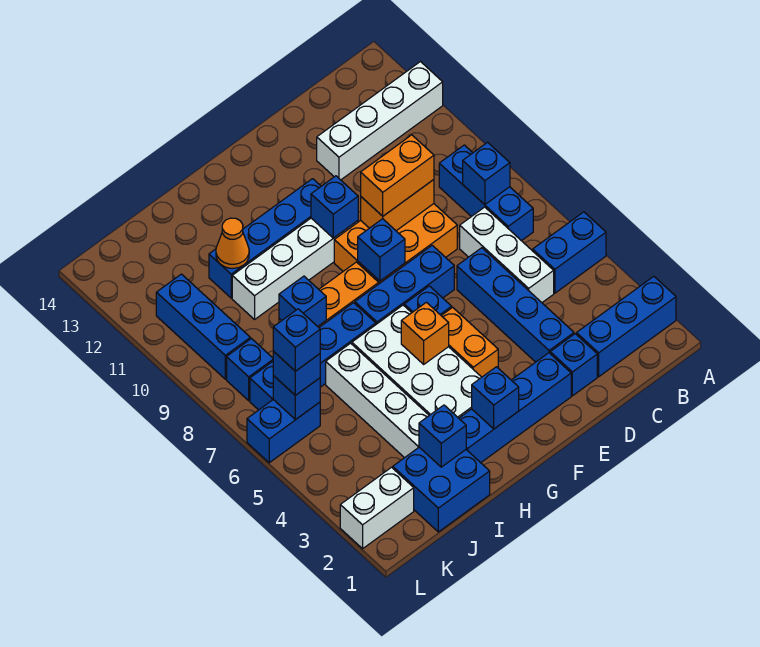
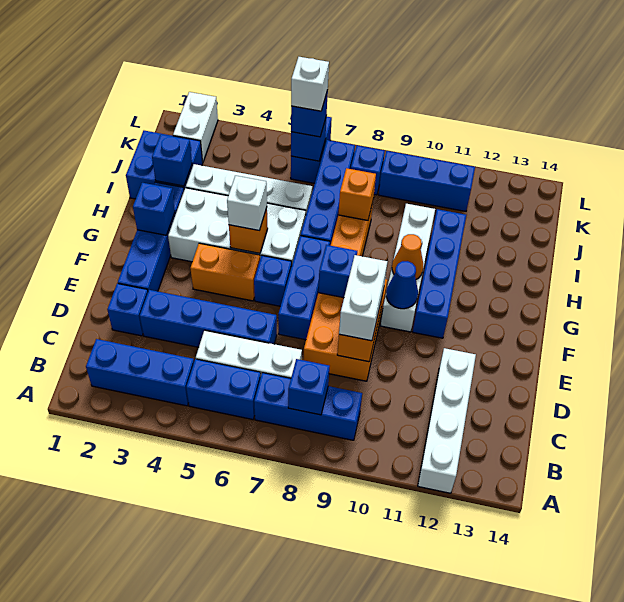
blue 1x3 brick [576,276,676,377] -> blue 1x3 brick turned to [86,339,194,406]
blue 1x2 brick [533,212,606,293] -> blue 1x2 brick turned to [186,359,261,419]
orange 1x2 brick [361,135,434,216] -> white 1x2 brick [339,255,387,341]
blue 1x1 brick [311,176,358,238] -> blue 1x1 cone [386,261,418,309]
none -> white 1x1 brick [227,176,267,231]
blue 1x1 brick [279,276,326,326] -> orange 1x1 brick [338,168,376,220]
orange 1x1 cone [216,218,249,268] -> orange 1x1 cone moved to [392,234,423,279]
blue 1x1 brick [273,309,320,371] -> white 1x1 brick [291,57,329,111]

